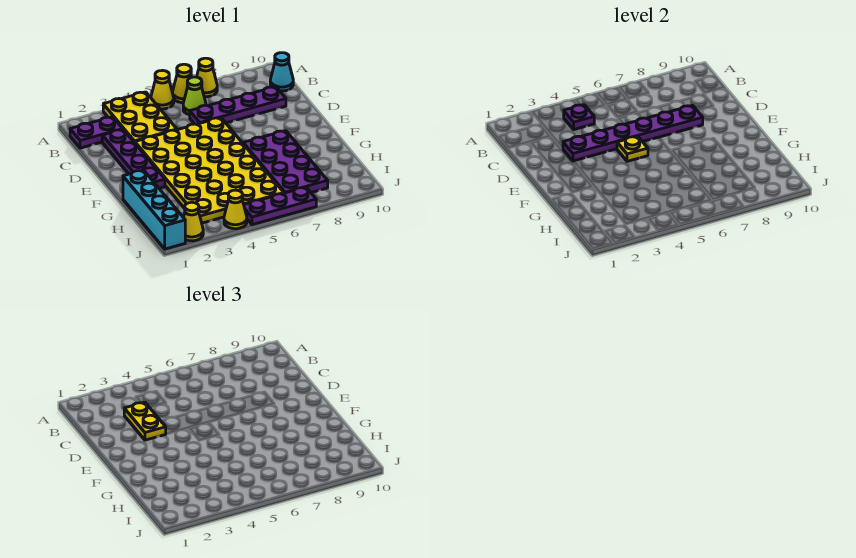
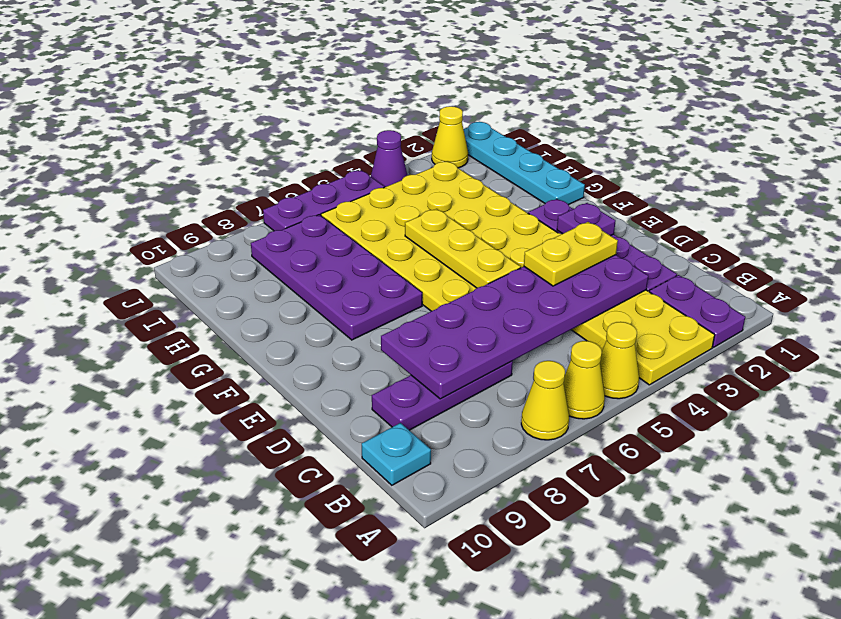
purple 1x2 plate [70,117,123,148] -> purple 1x2 plate turned to [649,275,745,347]
purple 1x1 plate [564,105,594,130] -> purple 1x1 plate moved to [557,203,615,236]
lime 1x1 cone [183,77,206,115] -> none
cyan 1x1 cone [270,53,293,91] -> cyan 1x1 plate [362,423,431,485]
yellow 1x2 plate [124,402,166,440] -> yellow 1x2 plate turned to [524,222,618,286]
purple 1x4 plate [190,87,286,124] -> purple 1x3 plate [372,361,513,430]
purple 1x6 plate [563,105,703,161] -> purple 2x6 plate [381,255,648,399]
yellow 1x1 plate [617,136,648,161] -> yellow 1x3 plate [405,209,521,288]
cyan 1x4 brick [123,170,185,249] -> cyan 1x4 plate [464,122,585,205]
yellow 1x1 cone [224,190,247,229] -> purple 1x1 cone [371,130,408,187]

